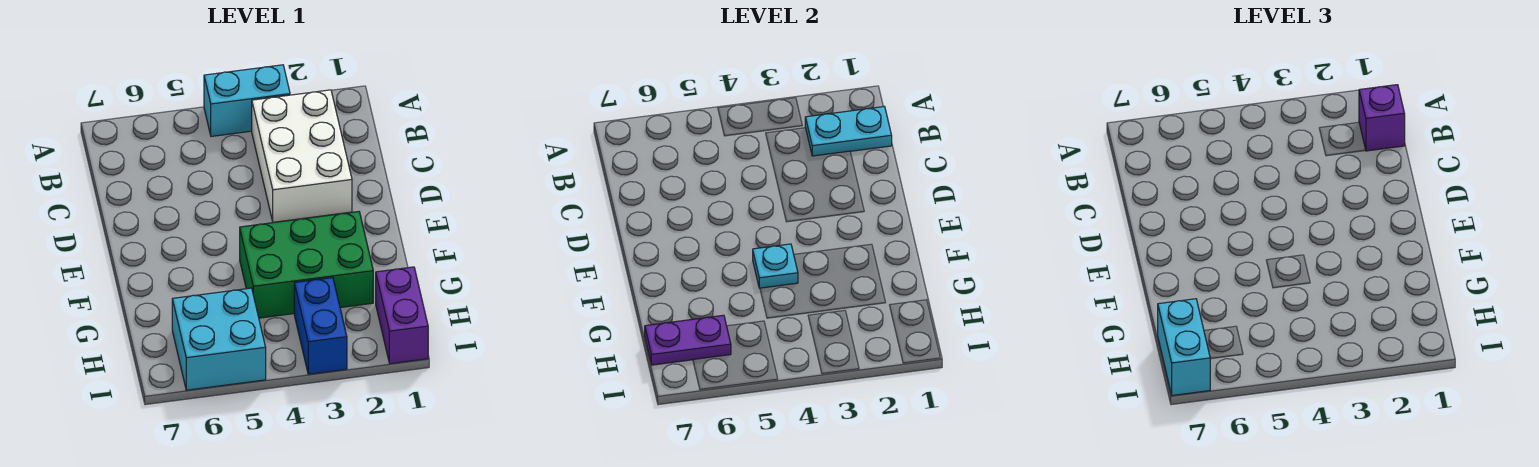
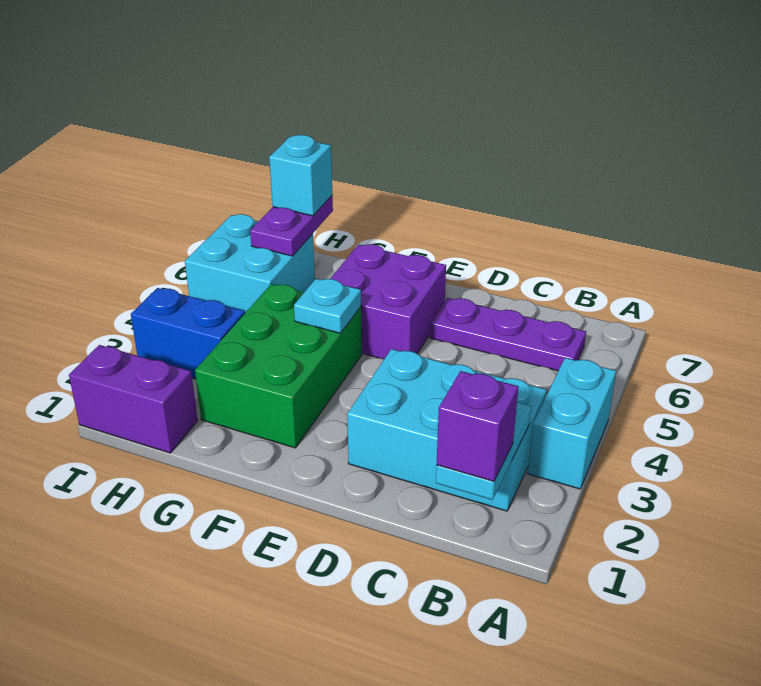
white 2x3 brick [252,90,352,222] -> cyan 2x3 brick [347,349,546,511]
none -> purple 1x3 plate [430,298,586,371]
none -> purple 2x2 brick [330,244,446,359]
cyan 1x2 brick [1158,299,1211,395] -> cyan 1x1 brick [269,135,332,216]

